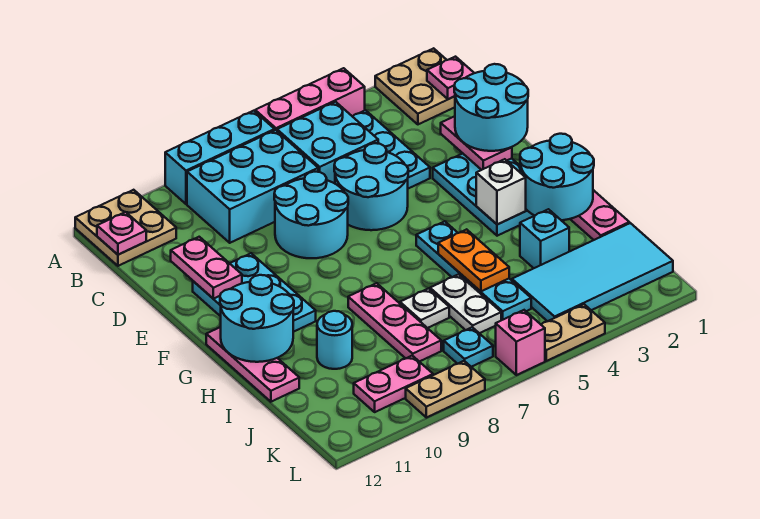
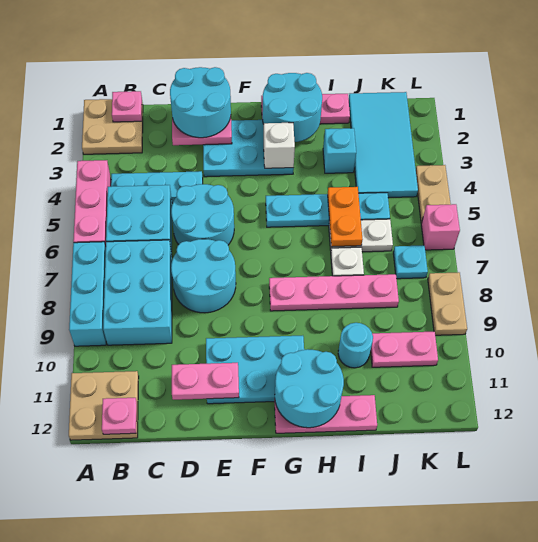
orange 1x2 plate [438,229,509,291] -> orange 1x2 plate turned to [328,187,363,247]
pink 1x3 plate [348,283,441,362] -> pink 1x4 plate [269,274,399,311]
pink 1x2 plate [354,356,433,412] -> pink 1x2 plate turned to [371,332,438,367]

